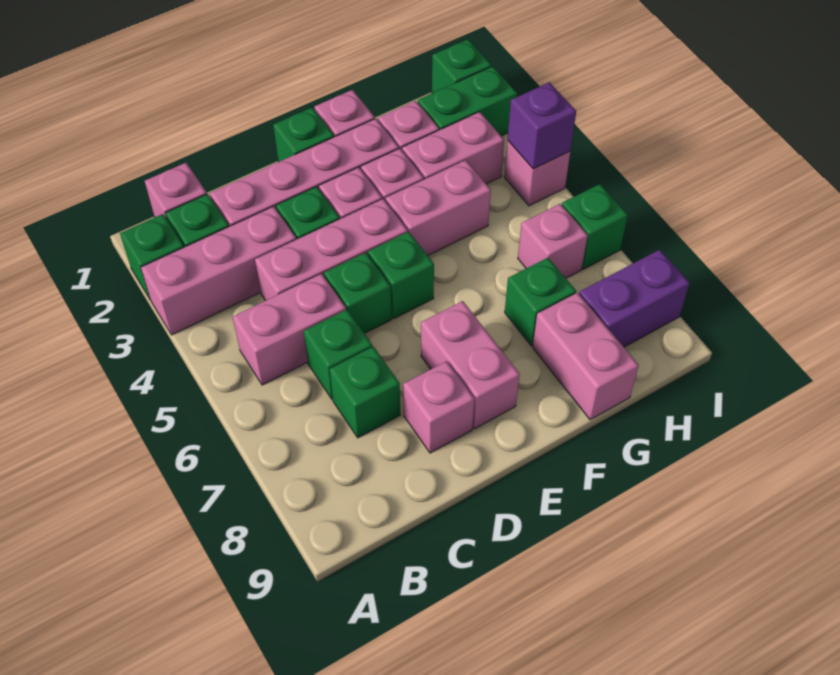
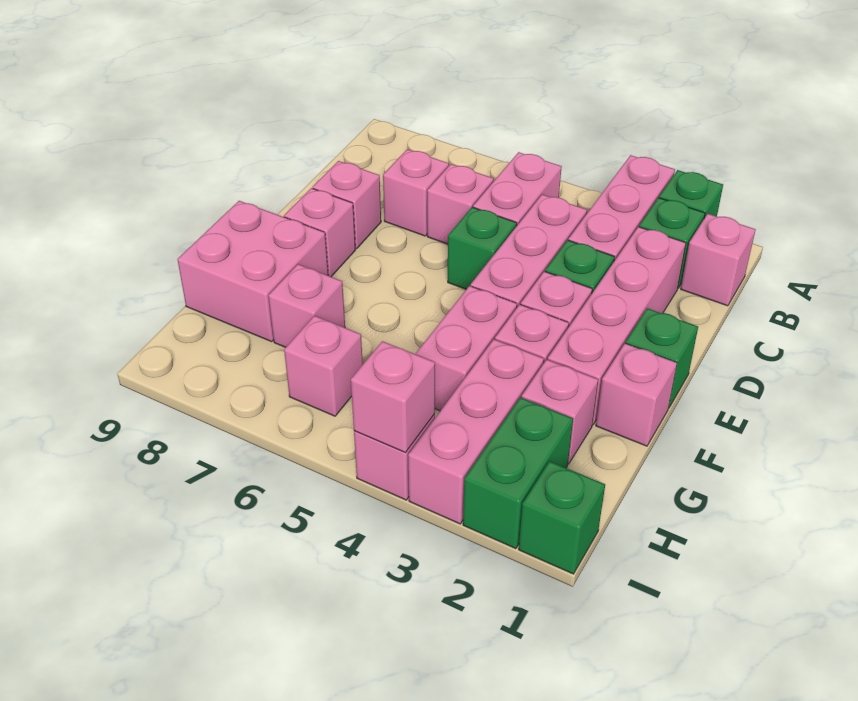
green 1x1 brick [304,310,372,399] -> pink 1x1 brick [427,164,494,244]
green 1x1 brick [329,347,400,438] -> pink 1x1 brick [383,149,449,236]
green 1x1 brick [368,232,434,318] -> none
pink 1x2 brick [421,301,520,429] -> pink 1x1 brick [284,188,355,277]
pink 1x2 brick [402,112,504,184] -> pink 1x3 brick [408,339,544,524]
green 1x1 brick [505,258,576,346] -> pink 1x1 brick [268,264,345,347]
pink 1x2 brick [533,293,639,420] -> pink 2x2 brick [177,201,328,342]
purple 1x2 brick [579,250,690,347] -> none
purple 1x1 brick [508,82,576,169] -> pink 1x1 brick [351,341,435,453]
green 1x1 brick [562,184,628,269] -> none

